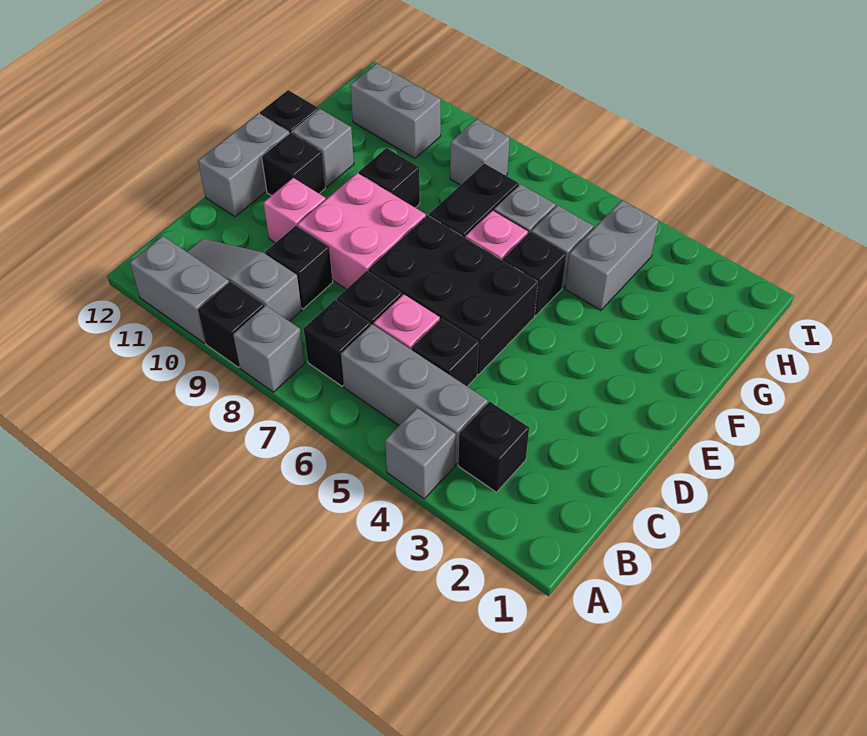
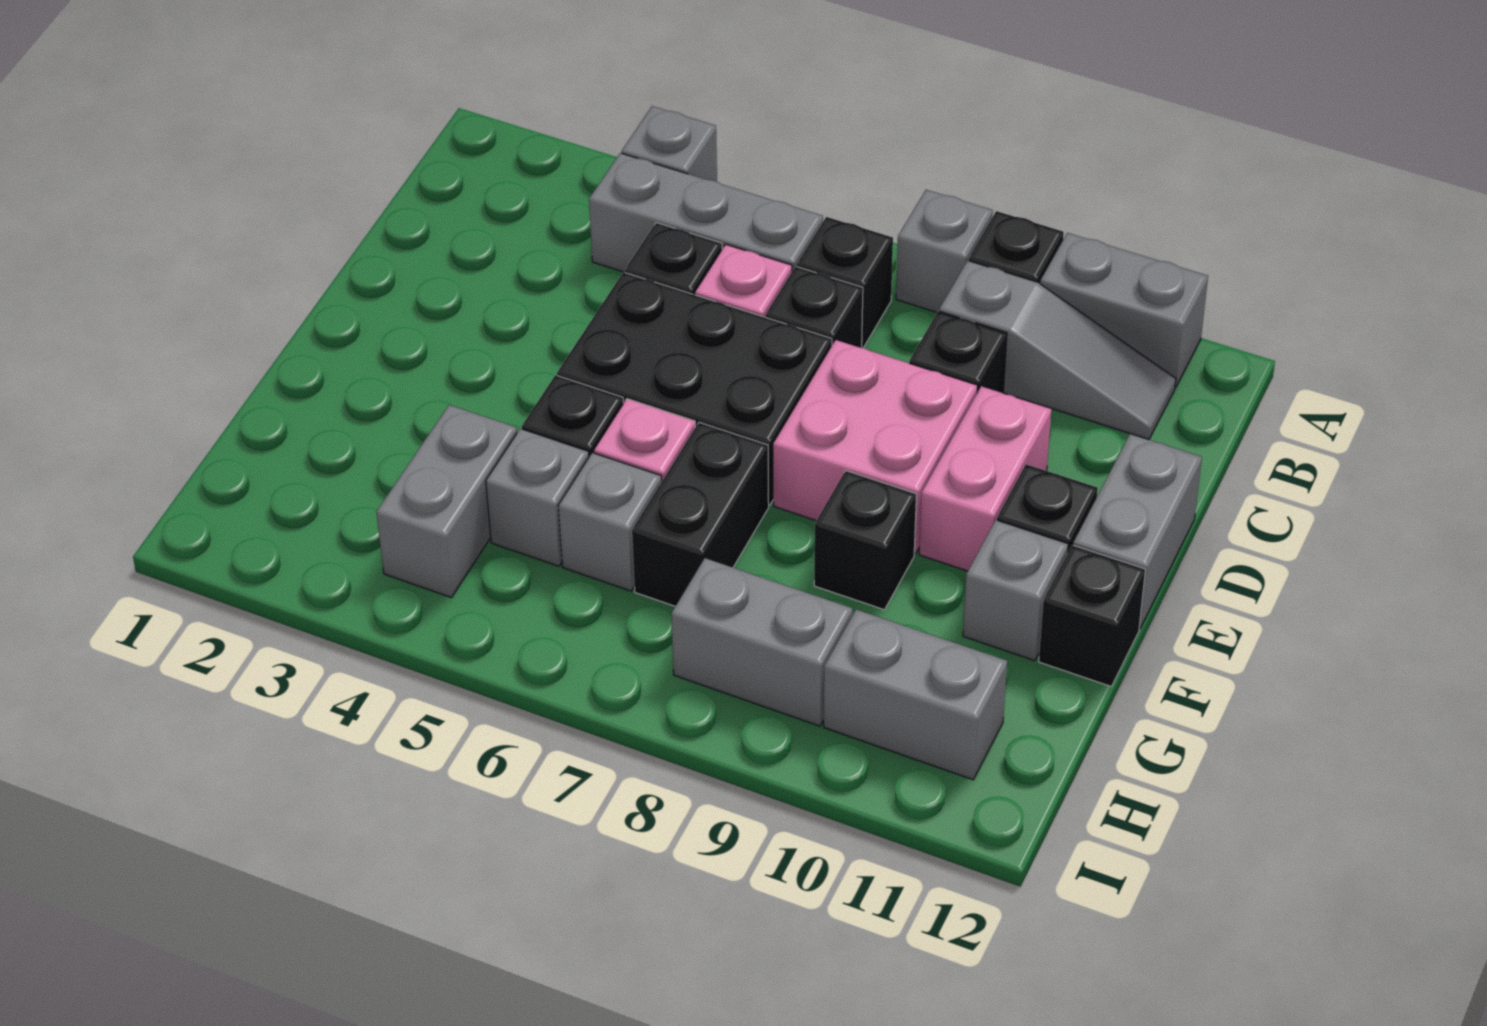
black 1x1 brick [458,402,529,492] -> none
pink 1x1 brick [264,178,326,243] -> pink 1x2 brick [919,386,1051,571]
grey 1x1 brick [450,119,510,185] -> grey 1x2 brick [671,558,852,726]

